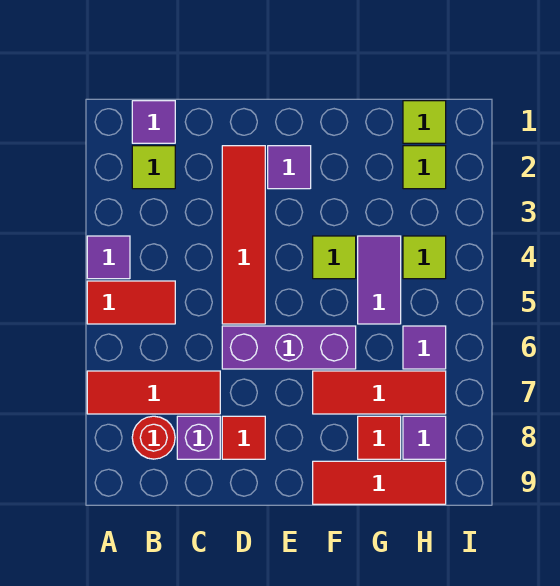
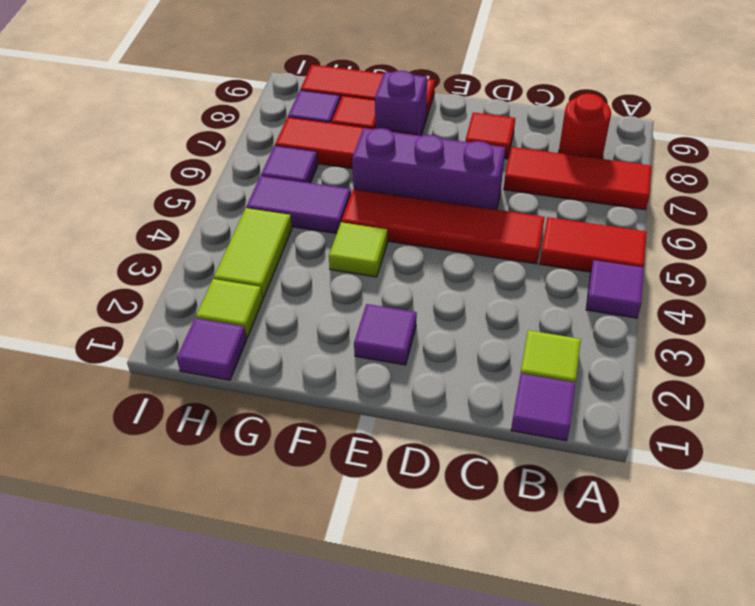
purple 1x1 brick [177,416,220,459] -> purple 1x1 brick moved to [375,71,427,136]
red 1x4 tile [222,146,265,324] -> red 1x4 tile turned to [342,189,545,264]
purple 1x2 tile [358,236,401,324] -> purple 1x2 tile turned to [246,176,351,234]
lime 1x1 tile [403,101,446,143] -> purple 1x1 tile [177,318,247,380]
lime 1x1 tile [403,236,446,279] -> lime 1x2 tile [214,208,292,298]

